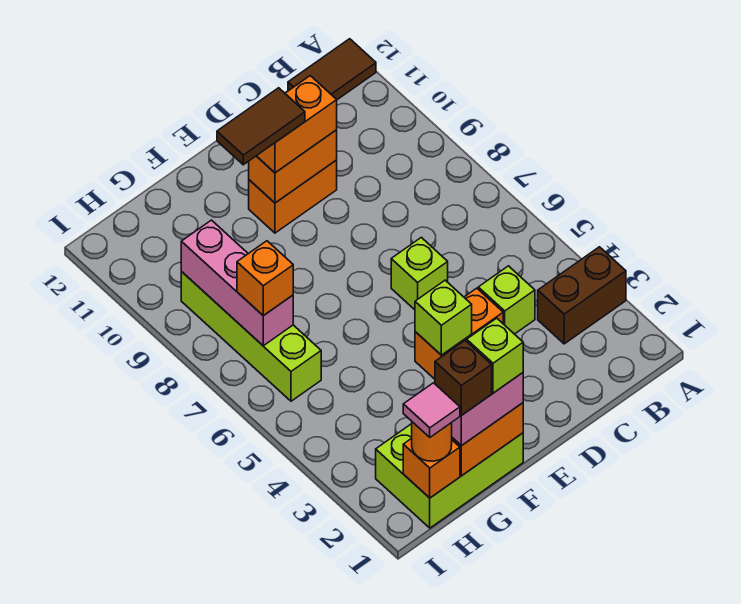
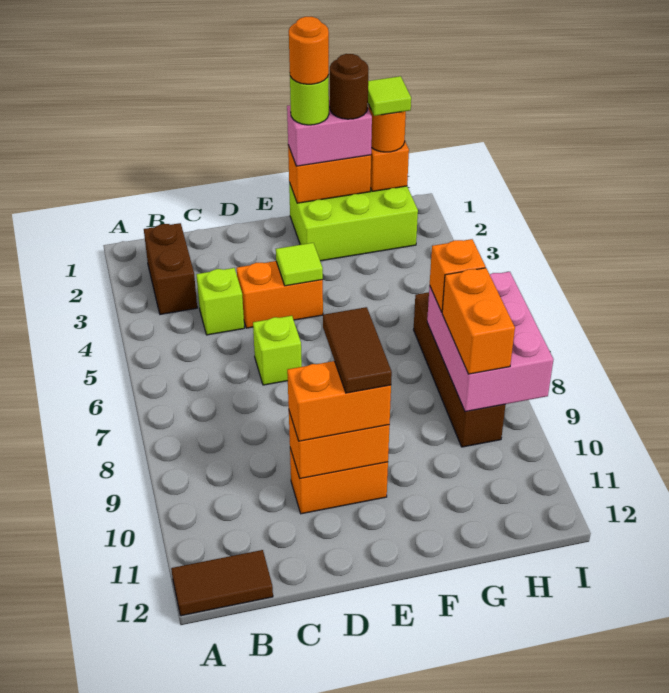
brown 1x2 brick [538,247,626,344] -> brown 1x2 brick turned to [144,223,197,314]
lime 1x1 brick [415,280,472,355] -> lime 1x1 tile [276,243,323,286]
brown 1x2 tile [217,88,305,165] -> brown 1x2 tile turned to [323,307,392,393]
lime 1x1 brick [467,318,523,393] -> lime 1x1 round brick [290,75,329,125]
none -> orange 1x1 round brick [289,17,329,84]
brown 1x1 brick [435,341,492,415] -> brown 1x1 round brick [330,54,368,119]
pink 1x1 tile [403,383,460,437] -> lime 1x1 tile [368,76,411,116]
lime 1x4 brick [181,272,321,401] -> brown 1x4 brick [414,292,505,447]
pink 1x3 brick [181,220,293,346] -> pink 2x3 brick [427,272,553,412]
none -> orange 1x2 brick [442,268,515,374]

